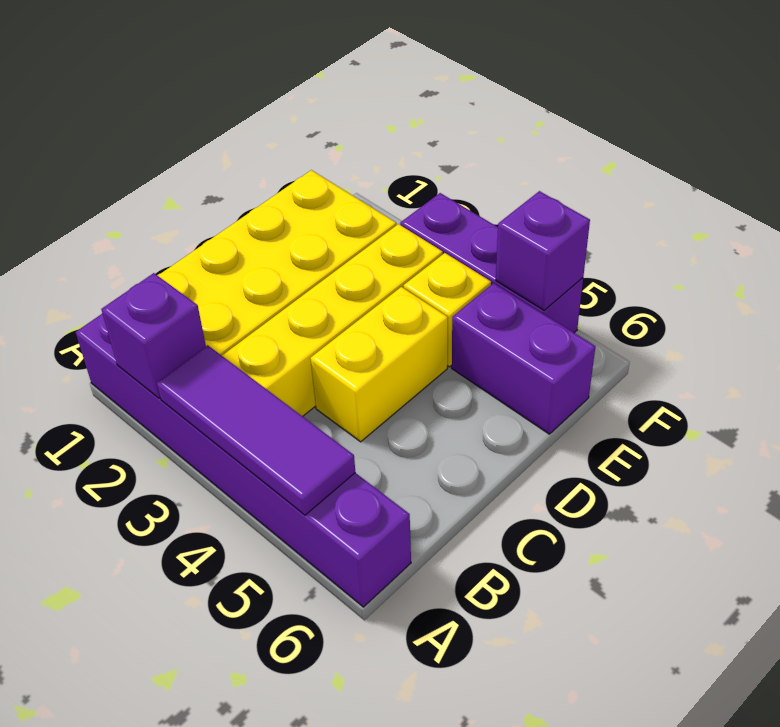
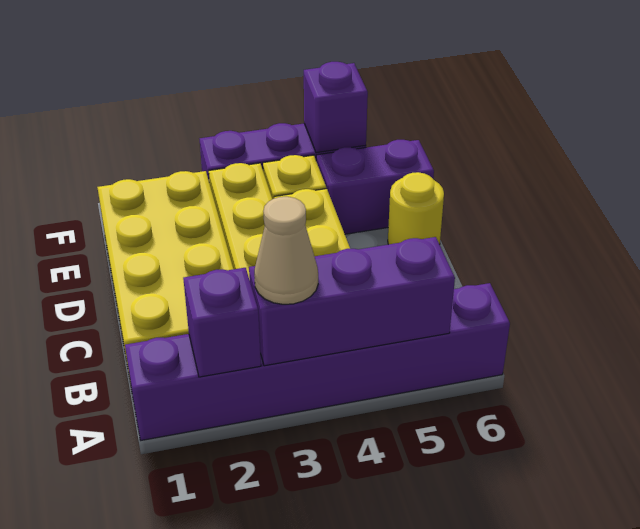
purple 1x3 tile [157,345,355,515] -> purple 1x3 brick [249,237,455,366]
none -> tan 1x1 cone [254,197,318,304]
none -> yellow 1x1 round brick [388,172,444,244]

